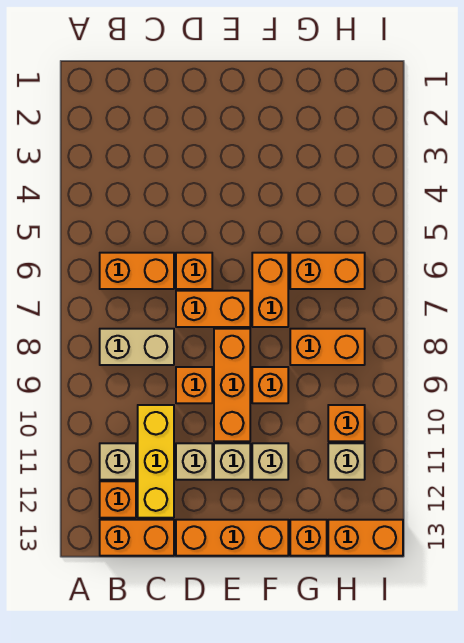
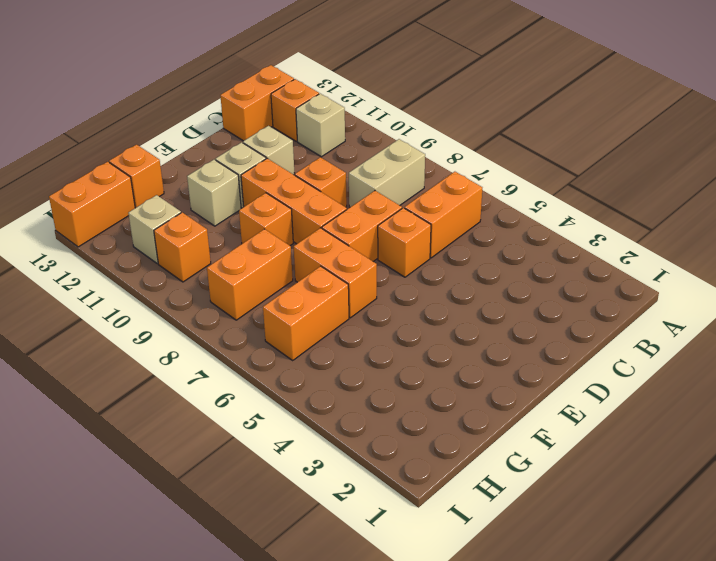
yellow 1x3 brick [138,405,174,518] -> none
orange 1x3 brick [176,520,288,556] -> none

